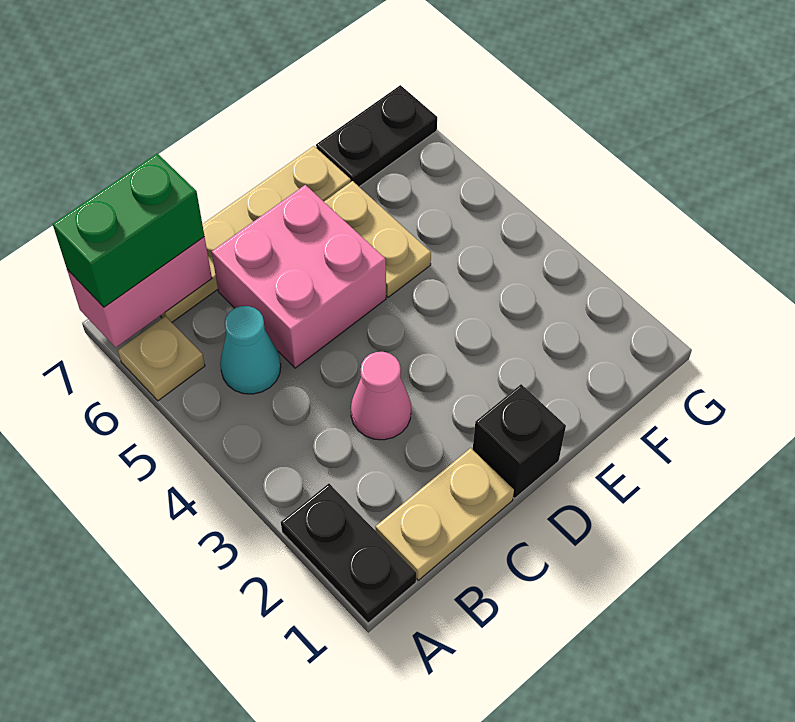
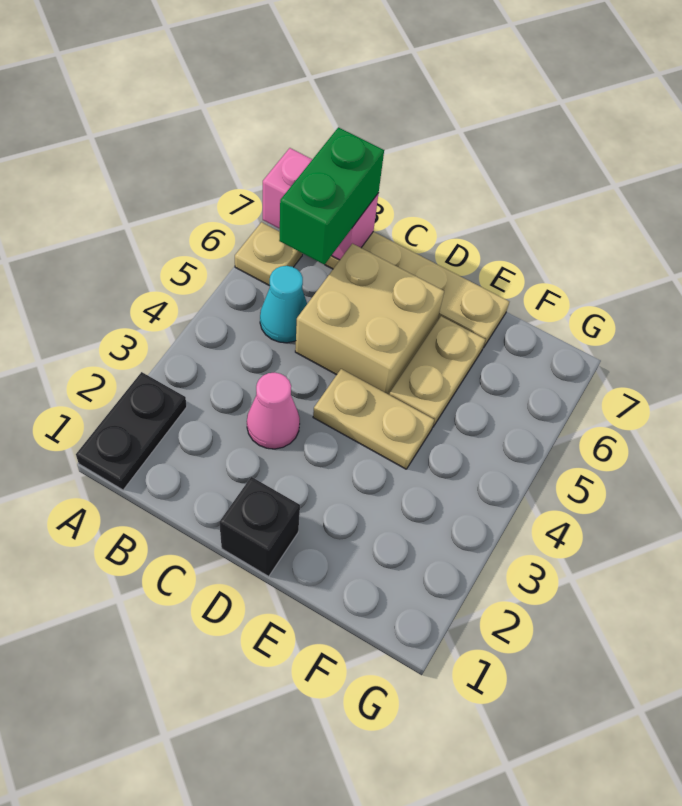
green 1x2 brick [53,153,204,307] -> green 1x2 brick turned to [279,127,384,265]
tan 1x2 plate [376,448,514,580] -> tan 1x2 plate moved to [313,369,434,469]
pink 2x2 brick [212,185,386,368] -> tan 2x2 brick [295,243,444,395]
black 1x2 plate [316,85,437,187] -> none

